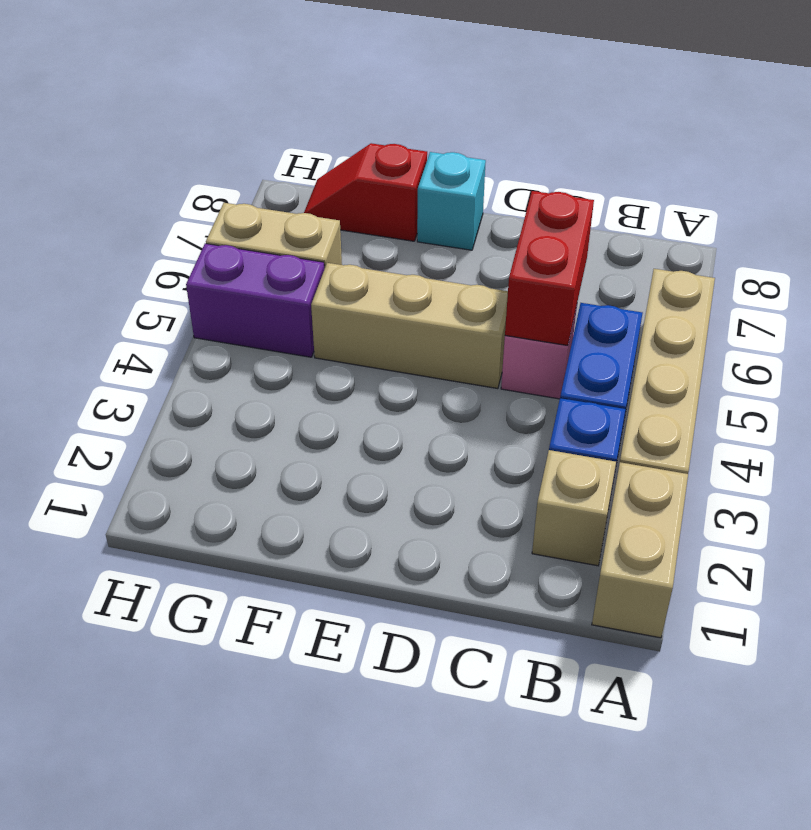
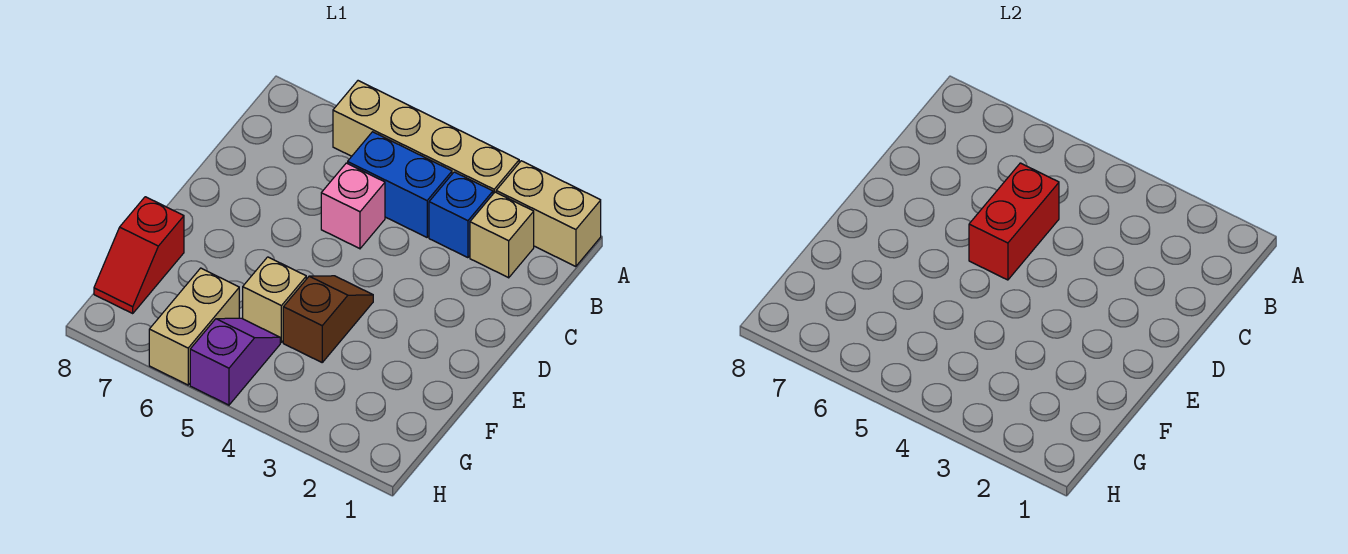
red 1x2 brick [505,191,594,346] -> red 1x2 brick turned to [969,163,1059,280]
tan 1x3 brick [311,263,508,389] -> tan 1x1 brick [243,257,306,342]
none -> brown 1x2 slope [283,276,373,362]
cyan 1x1 brick [417,152,486,250] -> none
purple 1x2 brick [186,244,324,357] -> purple 1x2 slope [190,318,280,405]

